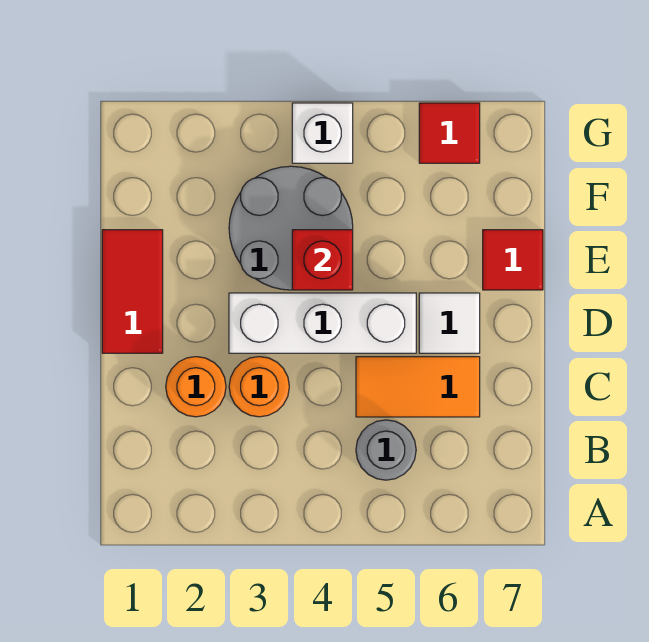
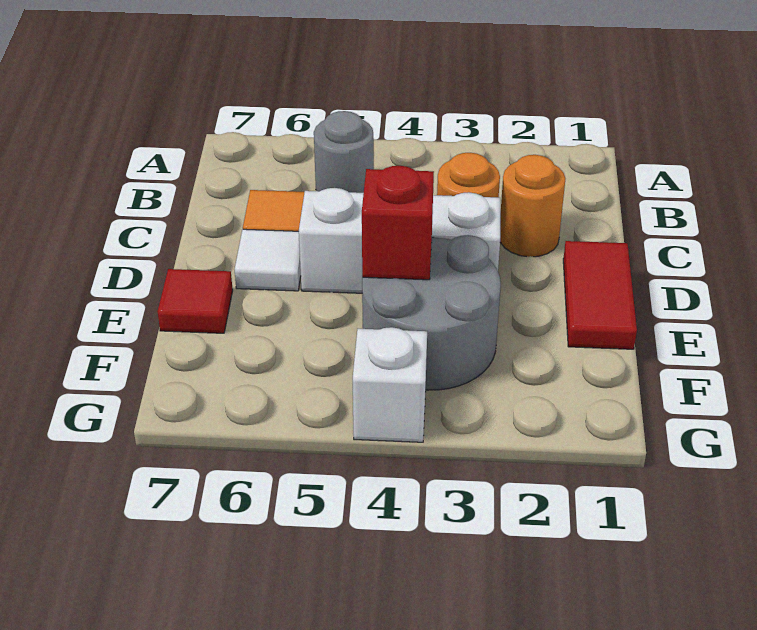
red 1x1 tile [419,103,480,163] -> none

